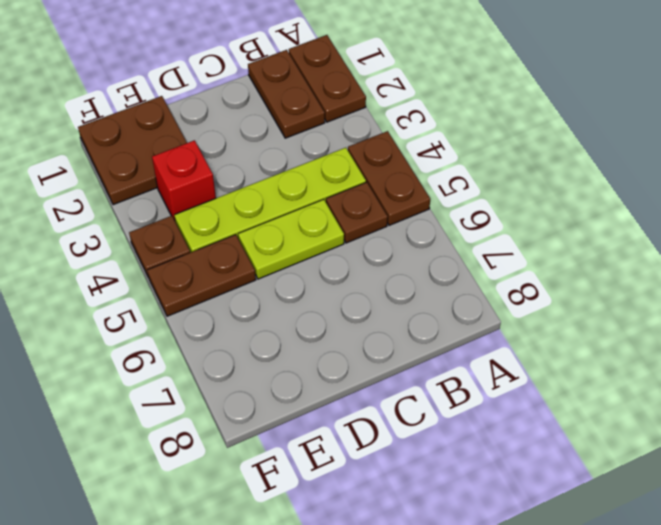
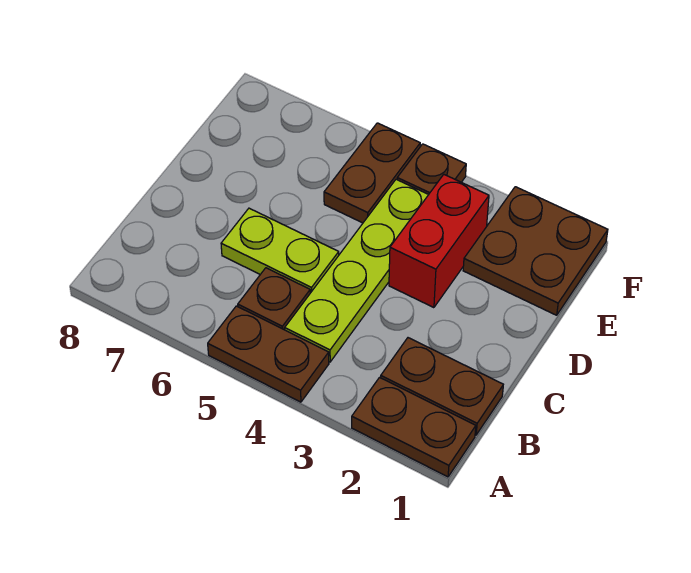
lime 1x2 plate [238,199,344,279] -> lime 1x2 plate turned to [221,208,339,293]
red 1x1 brick [152,140,216,220] -> red 1x2 brick [389,175,489,308]

